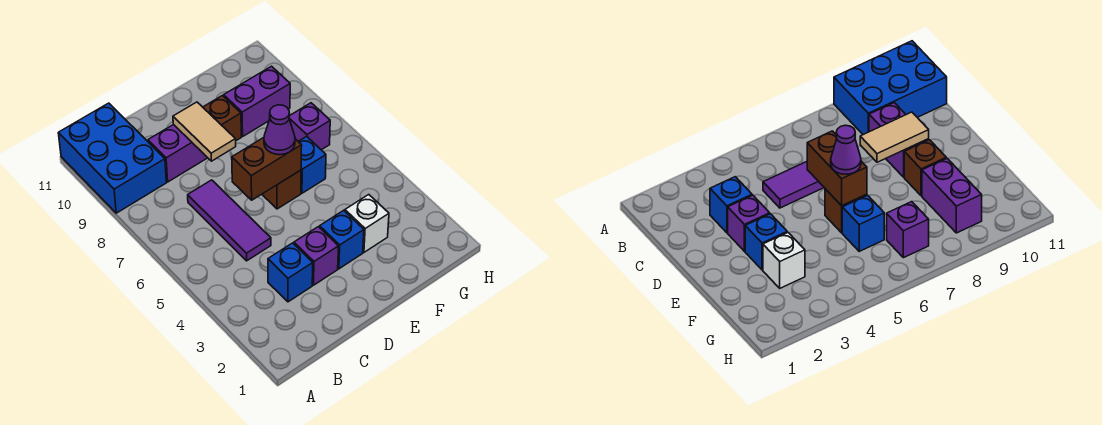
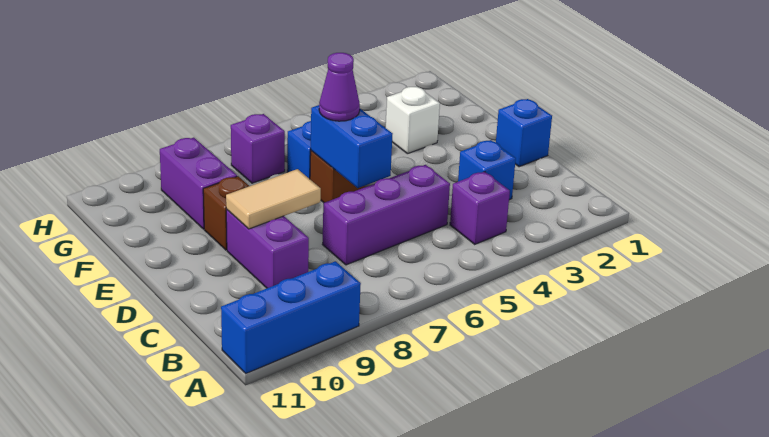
blue 2x3 brick [58,103,166,213] -> blue 1x3 brick [221,261,361,373]
purple 1x3 tile [188,180,271,261] -> purple 1x3 brick [322,165,450,265]
purple 1x1 brick [294,227,339,285] -> purple 1x1 brick moved to [450,172,510,244]
brown 1x2 brick [232,138,302,200] -> blue 1x2 brick [311,105,392,188]
blue 1x1 brick [320,210,364,269] -> blue 1x1 brick moved to [496,99,552,167]

